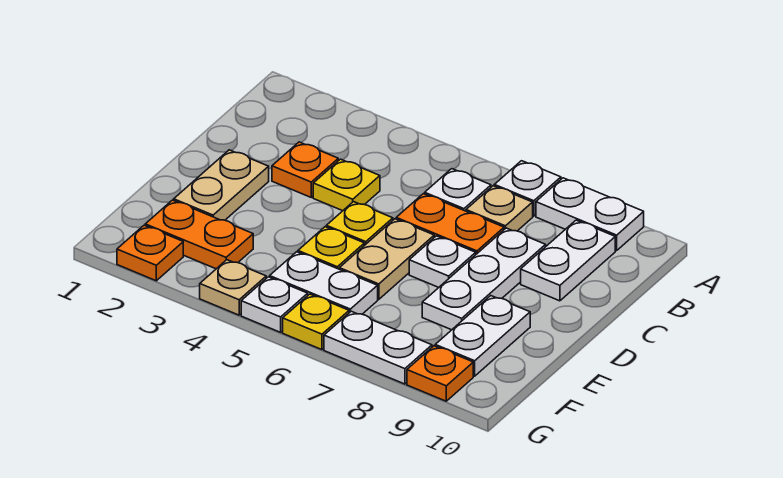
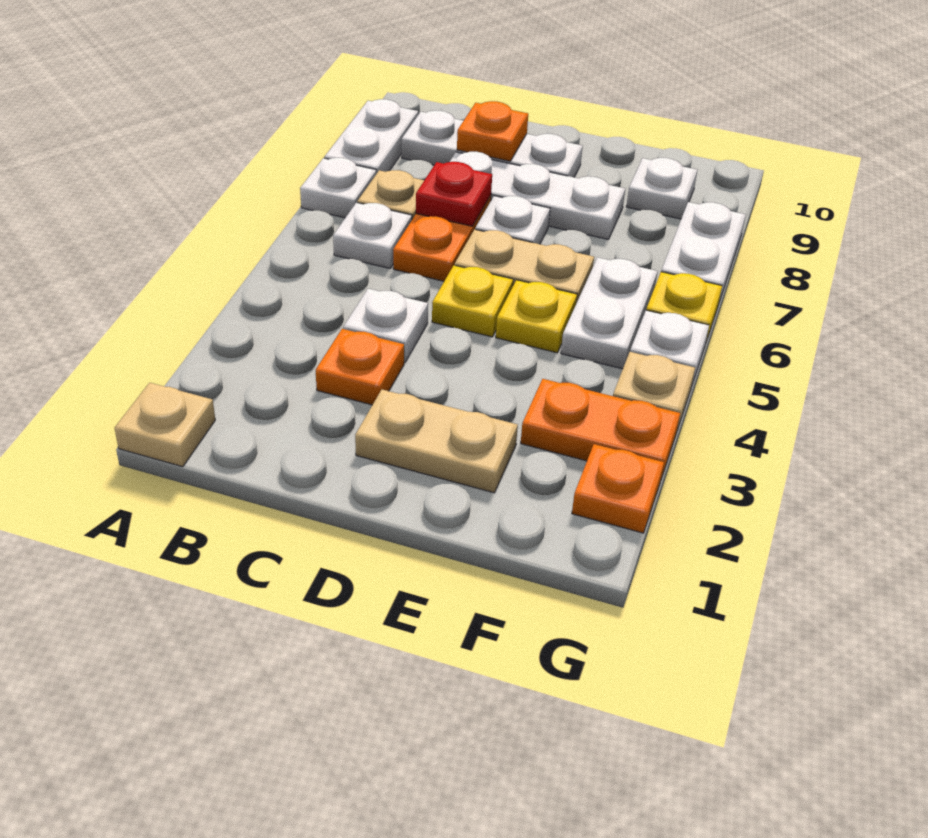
none -> tan 1x1 plate [115,383,215,467]
white 1x2 plate [521,220,615,301] -> white 1x3 plate [402,111,583,177]
yellow 1x1 plate [313,159,380,211] -> white 1x1 plate [343,289,428,363]
none -> red 1x1 plate [416,162,492,226]
white 1x2 plate [435,296,530,376] -> white 1x1 plate [626,158,697,219]
orange 1x2 plate [145,200,253,269] -> orange 1x2 plate turned to [521,379,680,478]
orange 1x1 plate [407,346,473,401] -> orange 1x1 plate moved to [457,101,528,161]

